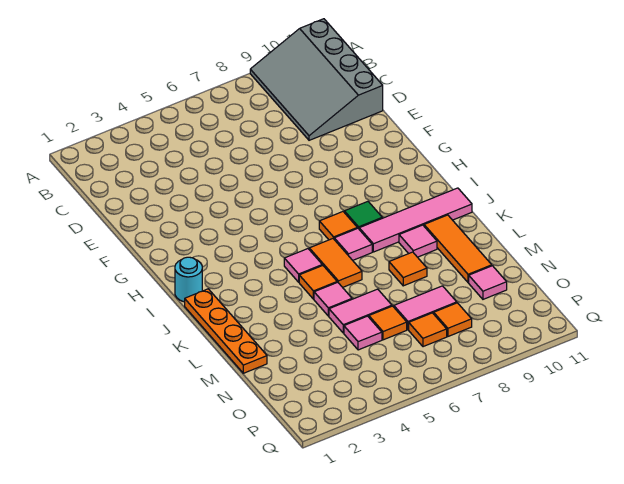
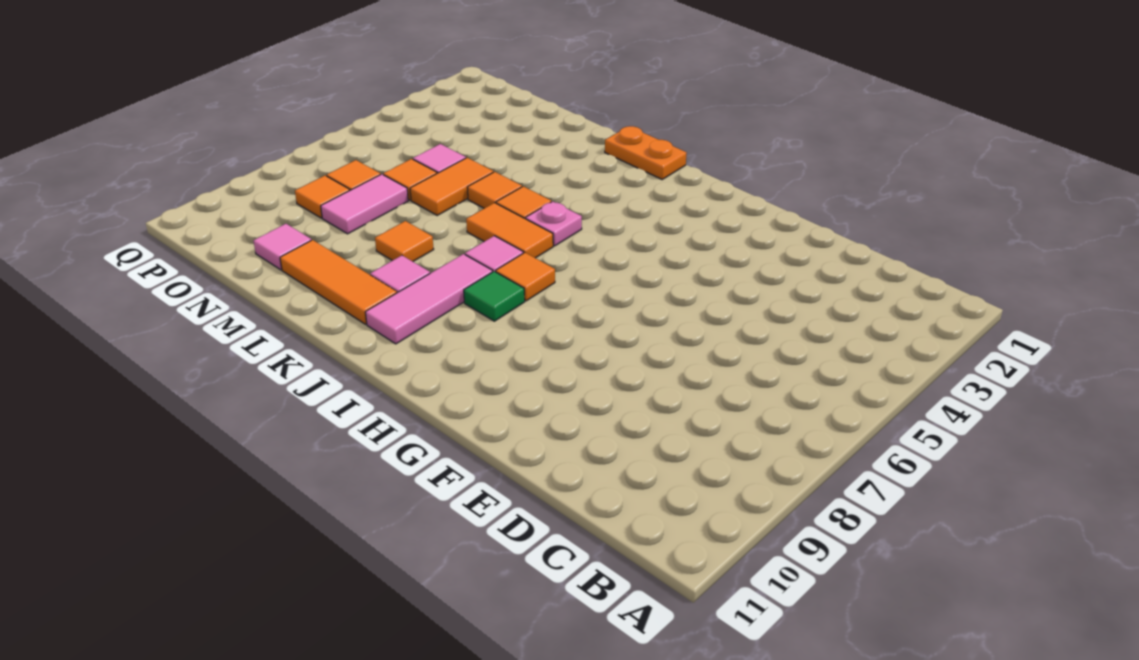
grey 3x4 slope [250,19,383,140] -> none
cyan 1x1 round brick [175,257,202,302] -> none
orange 1x4 plate [185,289,267,373] -> orange 1x2 plate [605,126,687,179]
pink 1x1 tile [284,249,322,282] -> pink 1x1 plate [525,201,582,246]
pink 1x4 tile [359,188,472,252] -> pink 1x3 tile [365,254,493,344]
pink 1x1 tile [314,282,352,316] -> orange 1x1 tile [467,172,522,208]
pink 1x2 tile [329,289,392,333] -> orange 1x2 tile [410,158,493,215]

